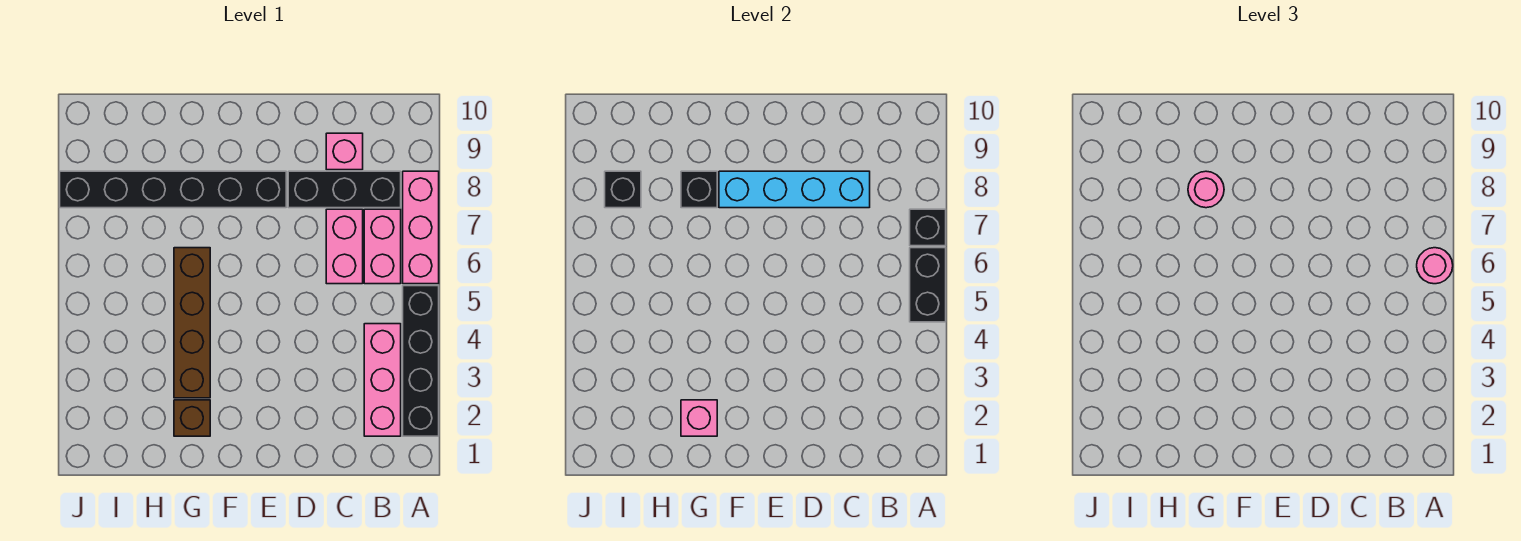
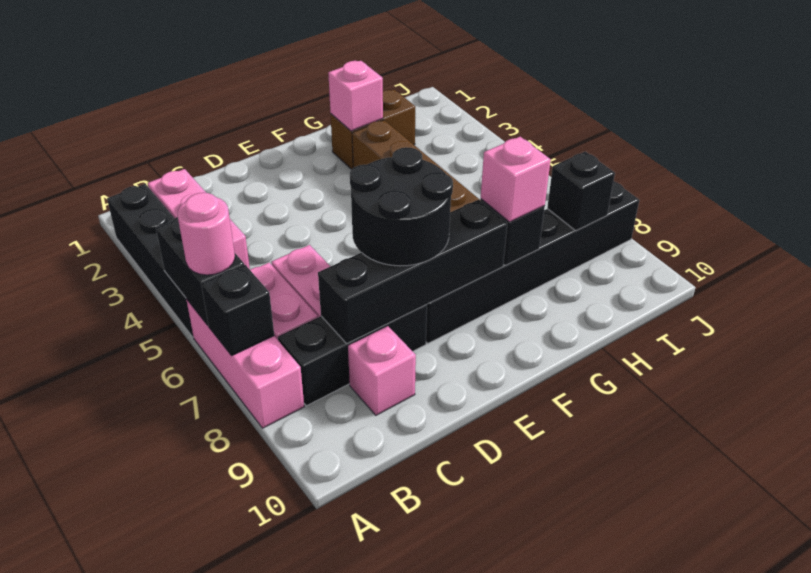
cyan 1x4 brick [719,171,870,208] -> black 1x4 brick [318,200,507,344]
none -> black 2x2 round brick [350,147,453,266]
brown 1x1 brick [174,400,210,436] -> brown 1x2 brick [331,90,415,169]
pink 1x1 round brick [1188,171,1224,208] -> pink 1x1 brick [481,137,551,222]

